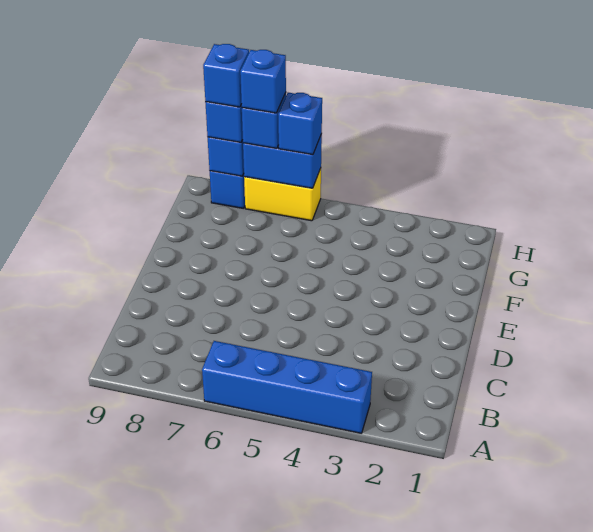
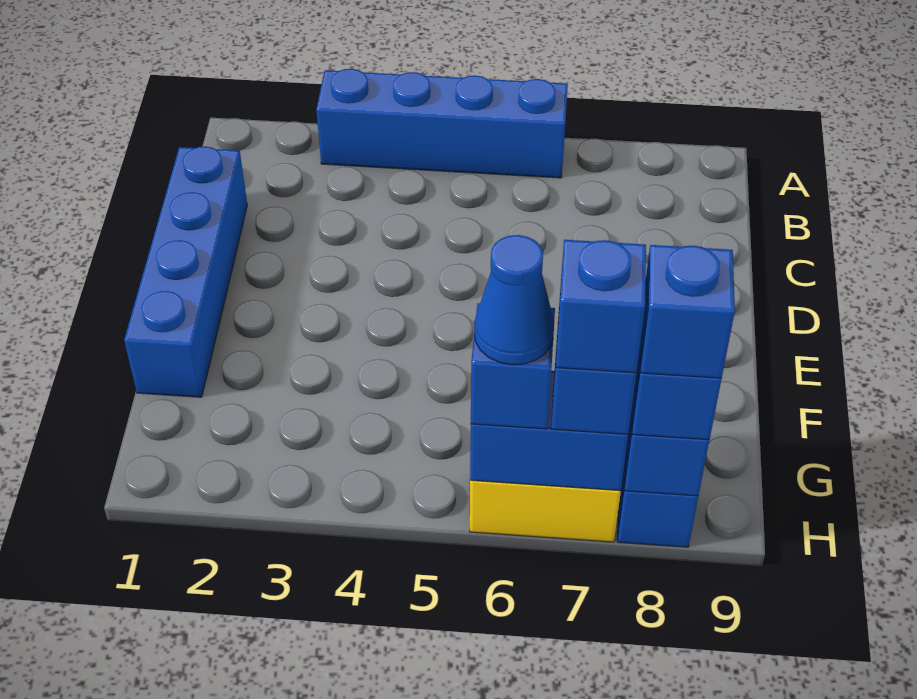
none -> blue 1x4 brick [124,146,247,397]
none -> blue 1x1 cone [474,235,554,365]

